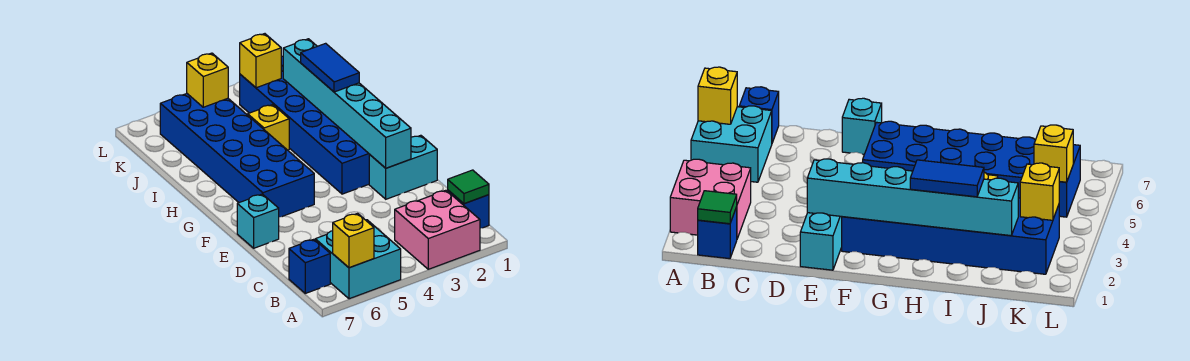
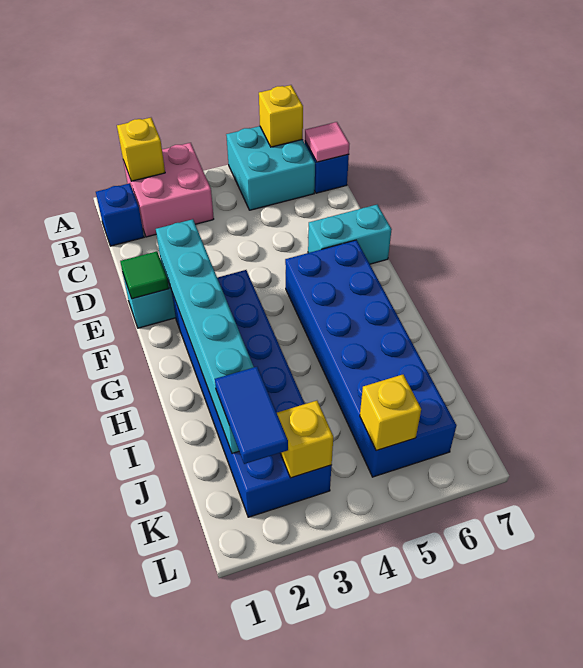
green 1x1 tile [448,170,489,204] -> green 1x1 tile moved to [120,251,169,299]
none -> pink 1x1 tile [305,122,349,162]
cyan 1x1 brick [237,194,279,248] -> cyan 1x2 brick [308,205,392,264]
blue 1x2 tile [301,43,359,92] -> blue 1x2 tile moved to [215,367,288,464]
yellow 1x1 brick [248,105,289,150] -> yellow 1x1 brick moved to [117,118,165,181]

